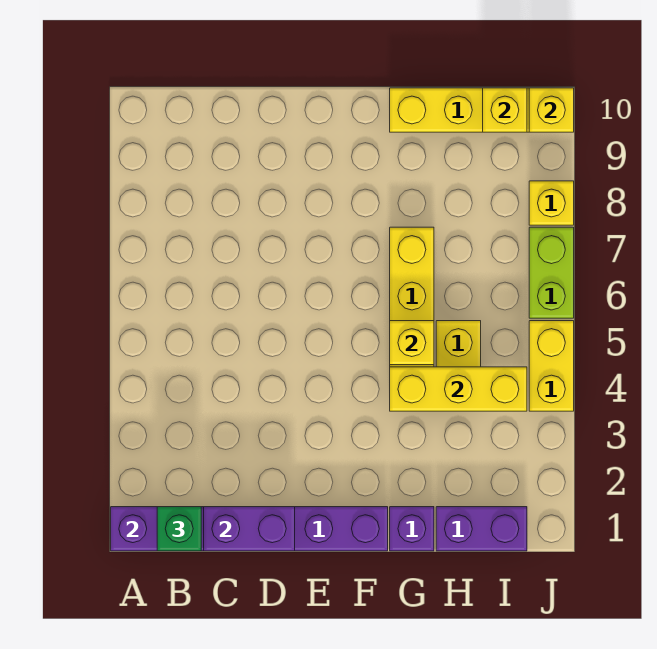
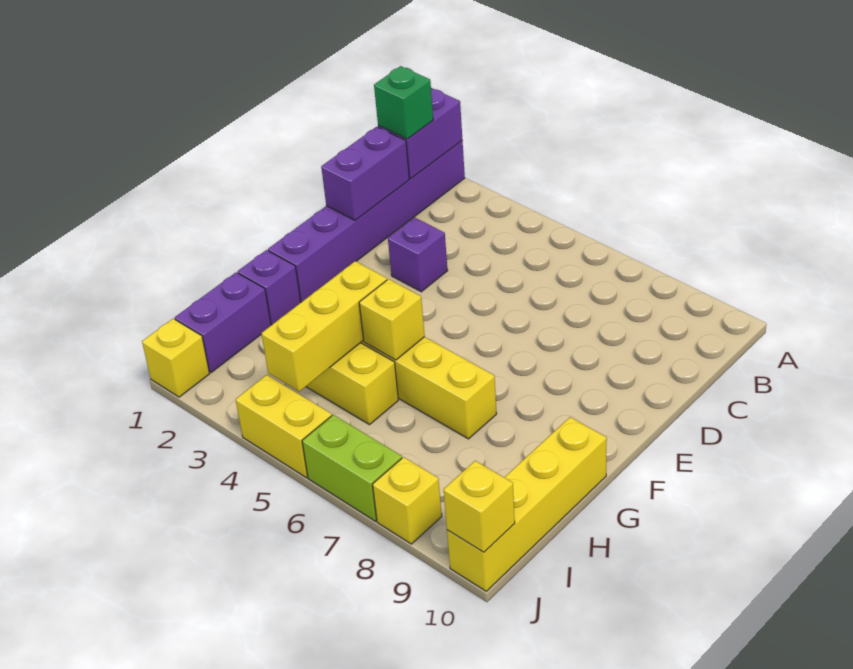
none -> purple 1x1 brick [388,218,448,292]
yellow 1x1 brick [483,88,527,132] -> yellow 1x1 brick moved to [142,319,210,397]

